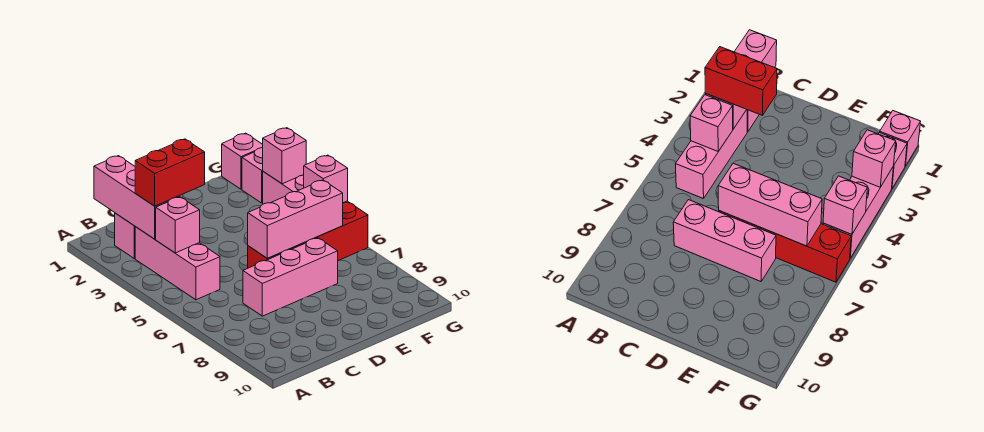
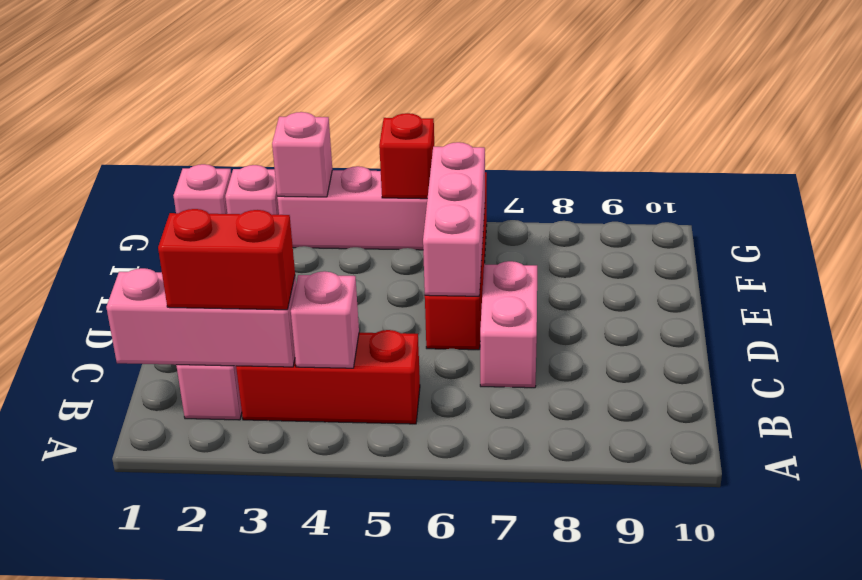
pink 1x3 brick [135,227,220,300] -> red 1x3 brick [236,330,420,424]
red 1x2 brick [135,139,205,206] -> red 1x2 brick turned to [158,209,295,310]
pink 1x3 brick [243,238,338,316] -> pink 1x2 brick [480,261,537,388]
pink 1x1 brick [304,155,348,203] -> red 1x1 brick [379,113,434,199]

